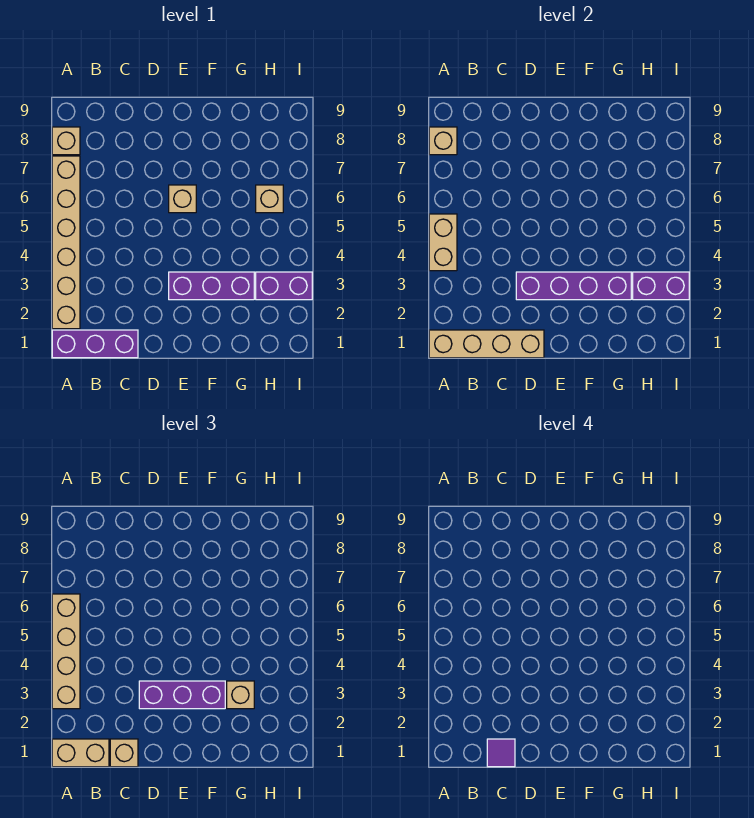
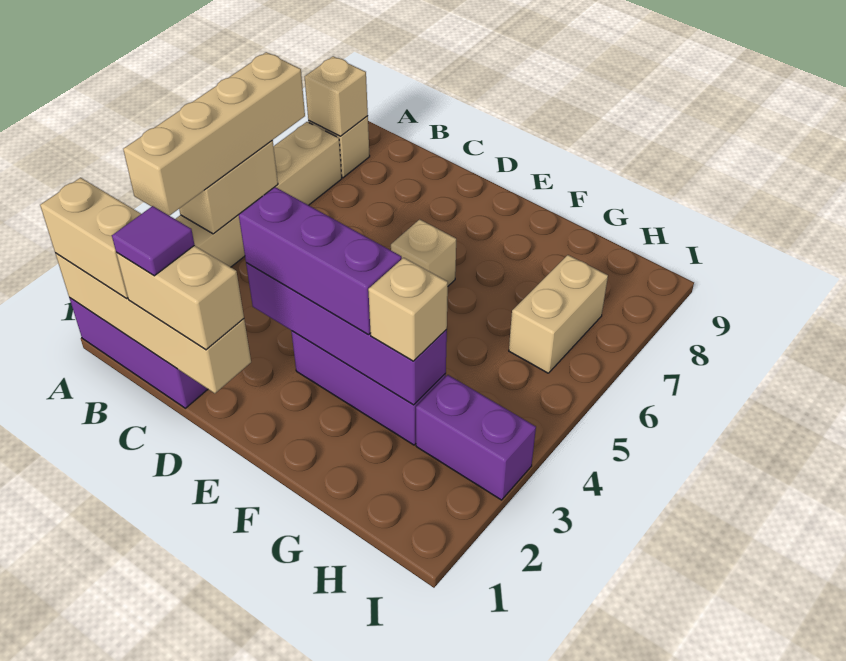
tan 1x1 brick [110,739,138,767] -> tan 1x2 brick [116,246,244,350]
purple 1x2 brick [633,272,689,300] -> none
tan 1x1 brick [256,185,283,213] -> tan 1x2 brick [509,255,608,373]

